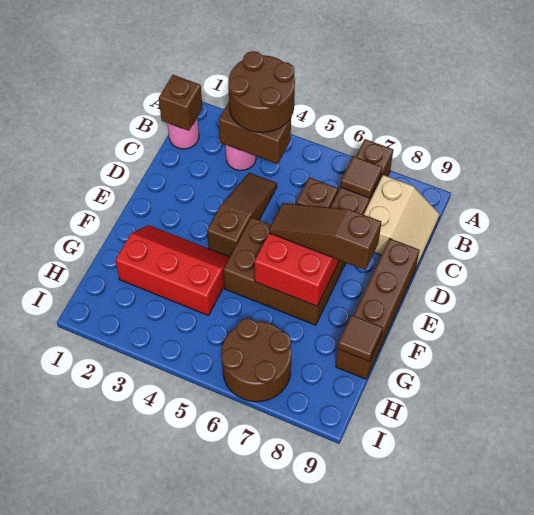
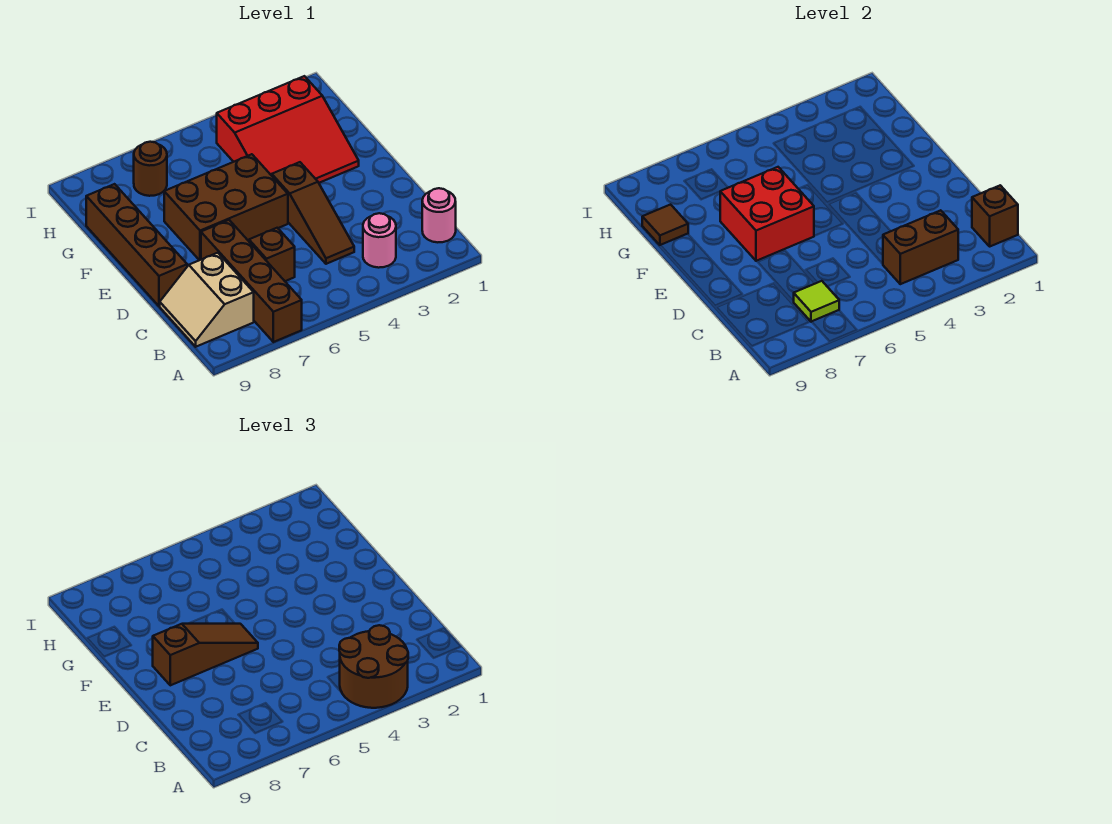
brown 1x1 tile [340,156,382,198] -> lime 1x1 tile [793,281,839,322]
red 2x3 slope [115,225,230,316] -> red 3x3 slope [217,76,359,183]
brown 2x2 round brick [222,318,291,402] -> brown 1x1 round brick [134,142,167,196]

